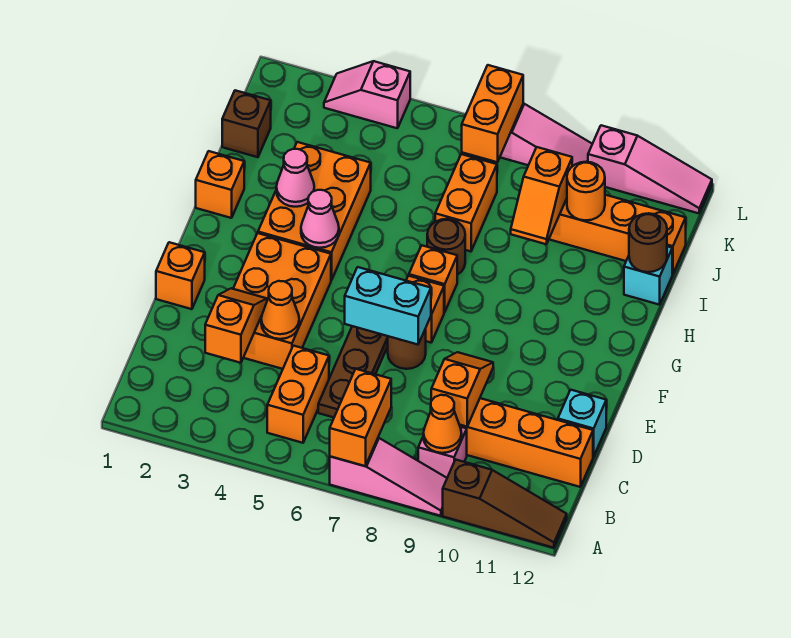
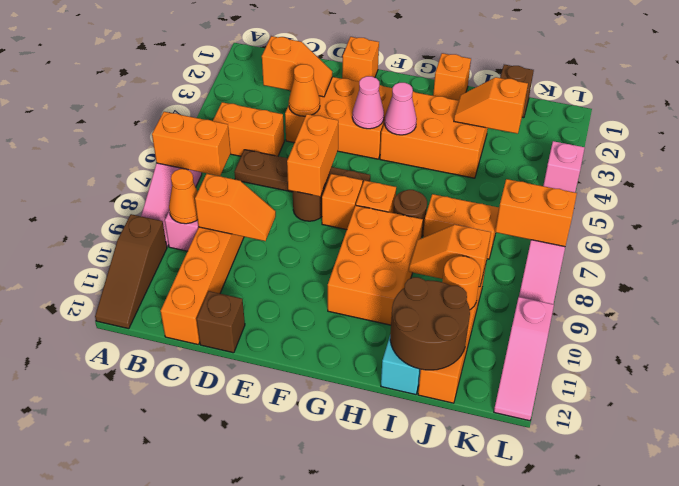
cyan 1x1 brick [558,390,606,457] -> brown 1x1 brick [197,291,245,353]
cyan 1x2 brick [345,267,431,345] -> orange 1x2 brick [287,114,338,196]
none -> orange 2x3 brick [328,206,423,325]
pink 1x1 cone [276,149,314,207] -> pink 1x1 cone moved to [352,76,384,129]
none -> orange 1x2 slope [454,77,528,134]
brown 1x1 round brick [629,213,667,272] -> brown 2x2 round brick [390,277,470,370]

